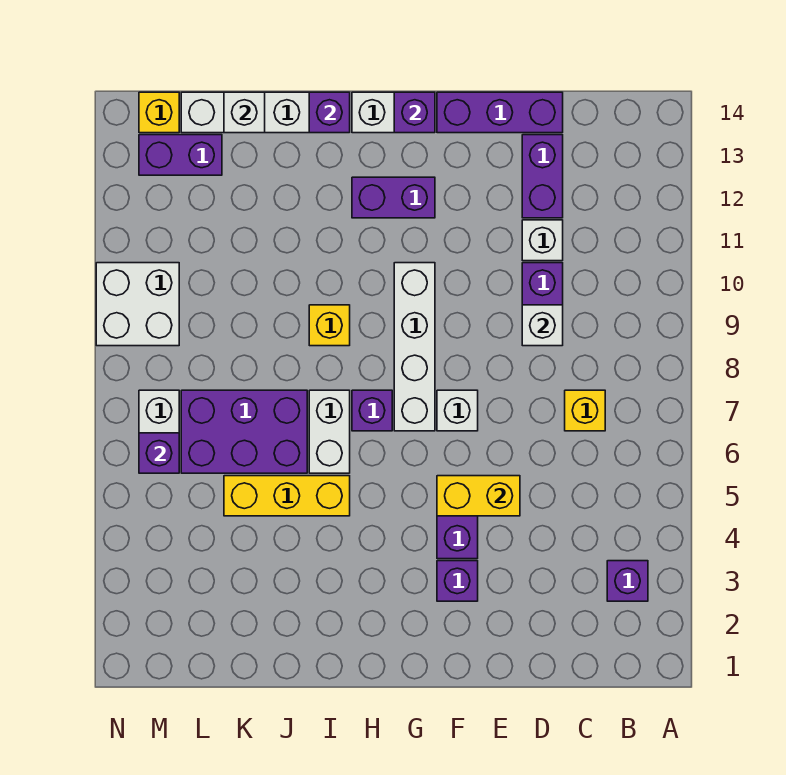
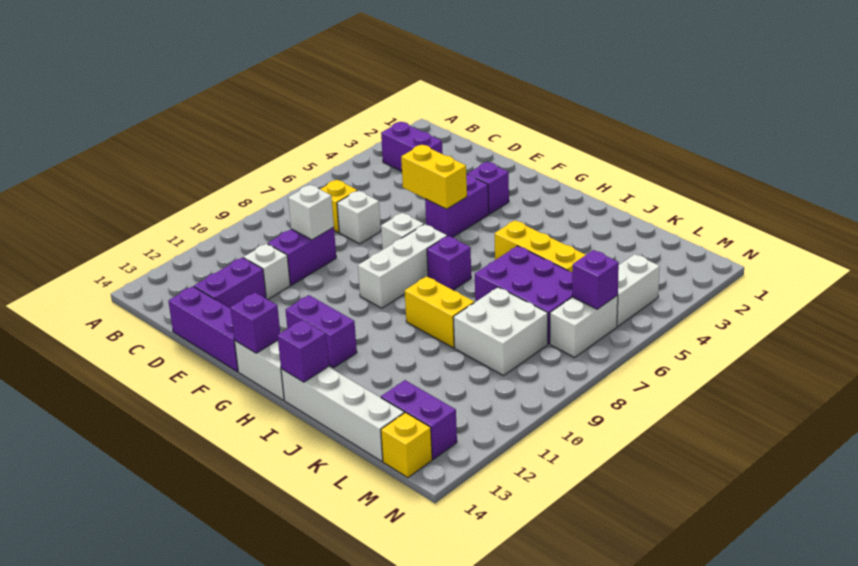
purple 1x1 brick [607,561,648,601] -> purple 1x2 brick [381,122,443,171]
white 1x4 brick [394,263,435,431] -> white 1x3 brick [358,224,447,308]
white 1x2 brick [309,390,350,473] -> white 1x2 brick moved to [617,254,660,326]
yellow 1x1 brick [309,305,350,346] -> yellow 1x2 brick [405,276,474,348]
white 1x1 brick [224,92,265,133] -> white 1x1 brick moved to [337,191,381,244]
white 2x2 brick [96,263,179,346] -> white 2x2 brick moved to [453,287,548,376]

